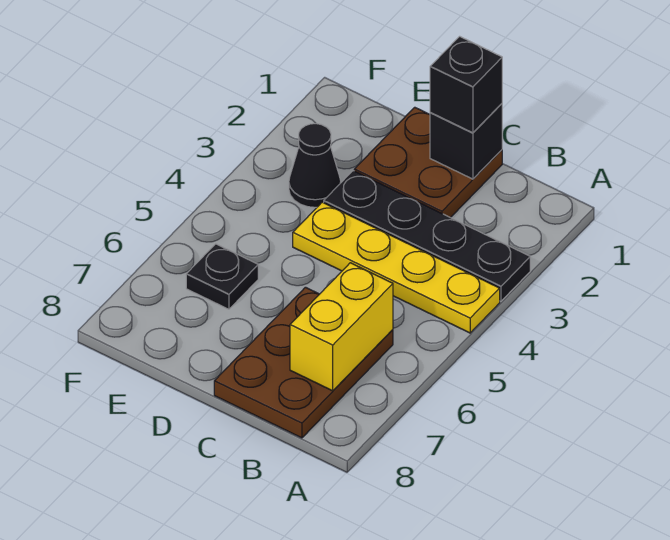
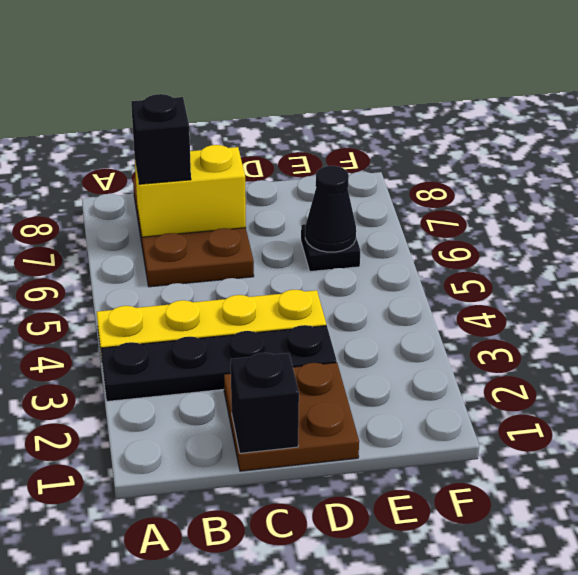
yellow 1x2 brick [290,263,393,391] -> yellow 1x2 brick turned to [135,145,246,237]
black 1x1 brick [430,36,502,133] -> black 1x1 brick moved to [131,94,191,184]
black 1x1 cone [289,124,341,207] -> black 1x1 cone moved to [305,166,356,252]

